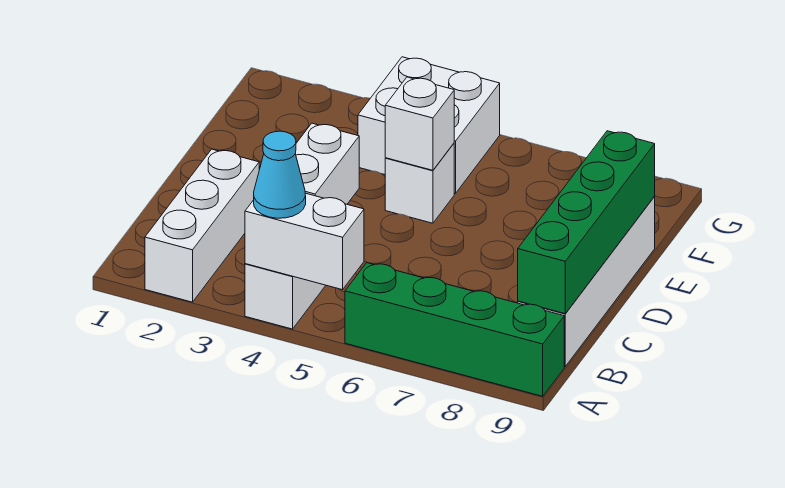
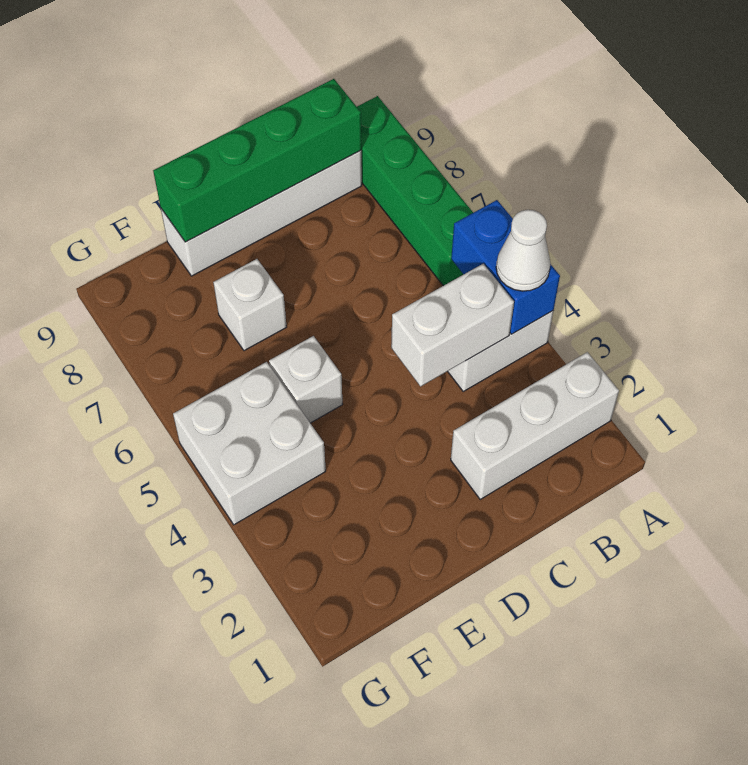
white 1x2 brick [245,193,364,290] -> blue 1x2 brick [451,200,560,334]
cyan 1x1 cone [254,131,306,218] -> white 1x1 cone [496,210,551,291]
white 1x1 brick [385,77,454,170] -> white 1x1 brick moved to [213,259,287,351]

